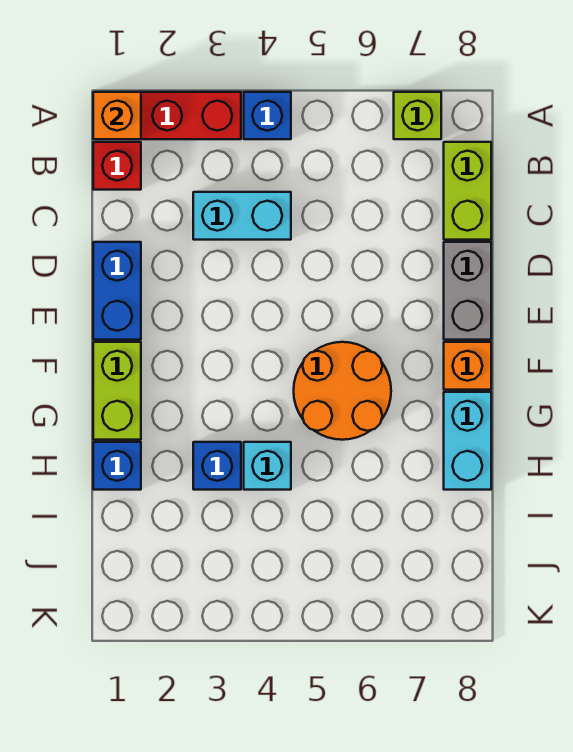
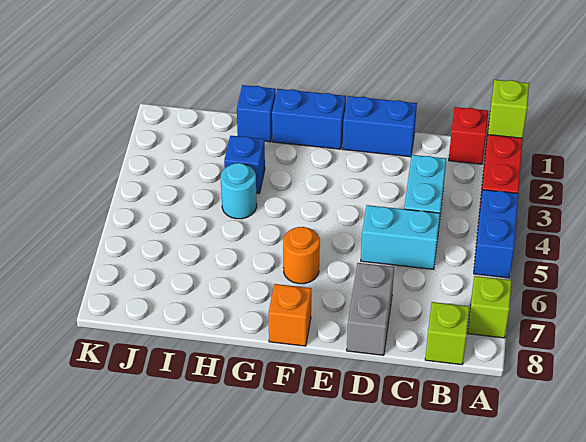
orange 1x1 brick [93,92,141,139] -> lime 1x1 brick [488,80,529,138]
blue 1x1 brick [244,92,291,139] -> blue 1x2 brick [474,190,518,278]
lime 1x2 brick [444,142,491,240] -> lime 1x1 brick [425,302,469,365]
grey 1x2 brick [444,242,491,340] -> grey 1x2 brick turned to [347,263,394,355]
lime 1x2 brick [93,342,141,440] -> blue 1x2 brick [272,89,346,149]
orange 2x2 round brick [294,342,391,440] -> orange 1x1 round brick [283,227,320,284]
cyan 1x2 brick [444,392,491,490] -> cyan 1x2 brick moved to [361,205,440,269]
cyan 1x1 brick [244,442,291,490] -> cyan 1x1 round brick [221,163,257,219]

